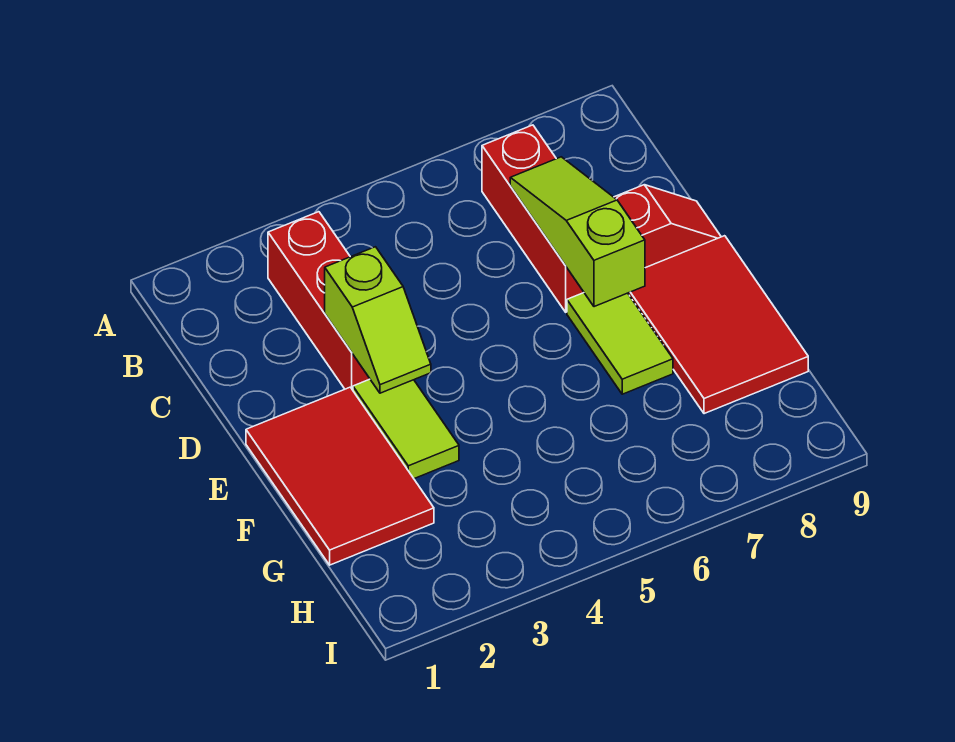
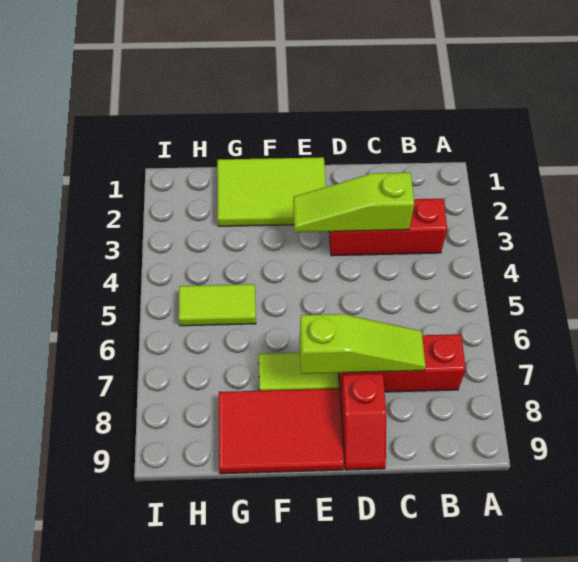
lime 1x2 slope [325,247,431,393] -> lime 1x3 slope [293,173,414,232]
red 2x3 tile [246,387,434,565] -> lime 2x3 tile [217,157,326,226]
lime 1x2 tile [353,379,459,479] -> lime 1x2 tile moved to [179,284,256,326]

